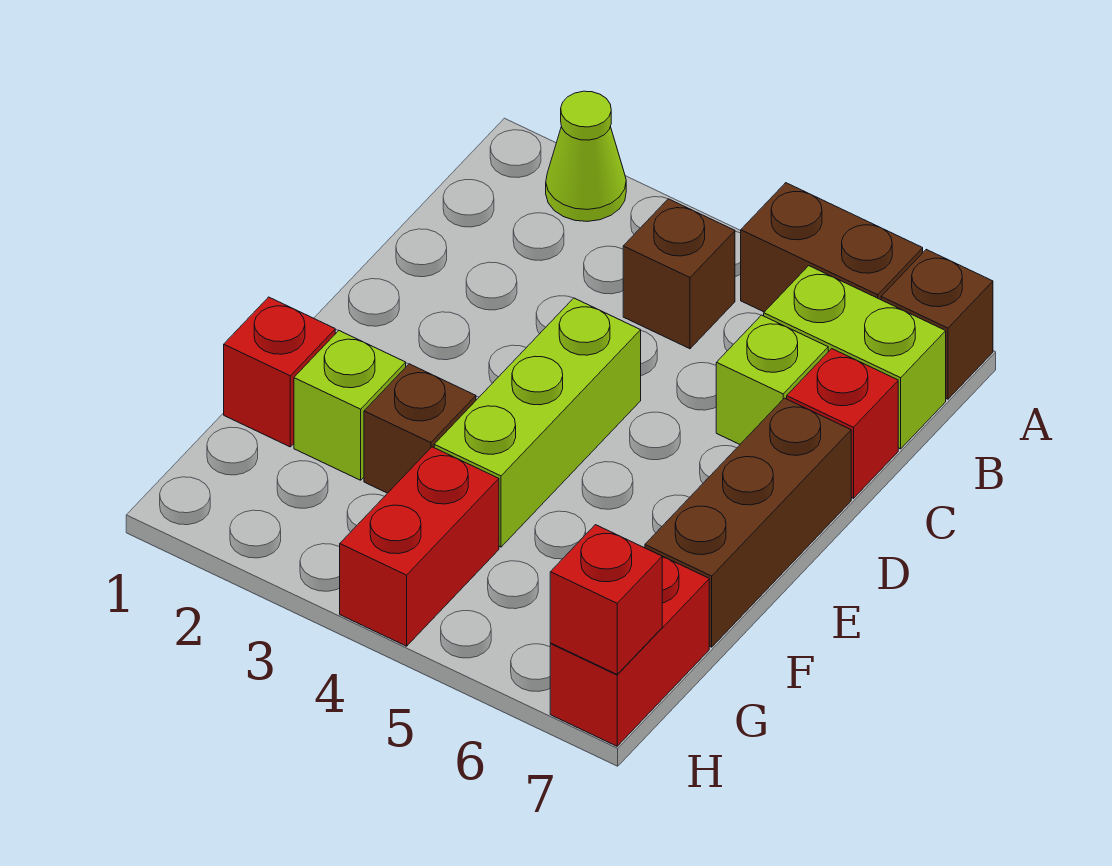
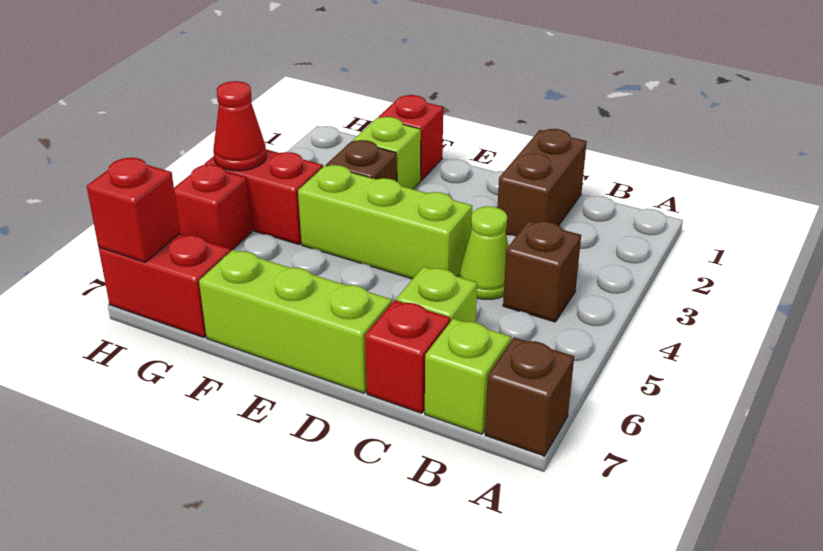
lime 1x1 cone [546,91,626,221] -> lime 1x1 cone moved to [459,206,508,299]
brown 1x2 brick [741,183,923,312] -> brown 1x2 brick moved to [497,129,587,236]
lime 1x2 brick [764,266,946,449] -> lime 1x1 brick [425,319,511,434]
brown 1x3 brick [645,398,851,647] -> lime 1x3 brick [199,250,392,393]
none -> red 1x1 cone [213,81,266,171]
none -> red 1x1 brick [174,165,252,252]

